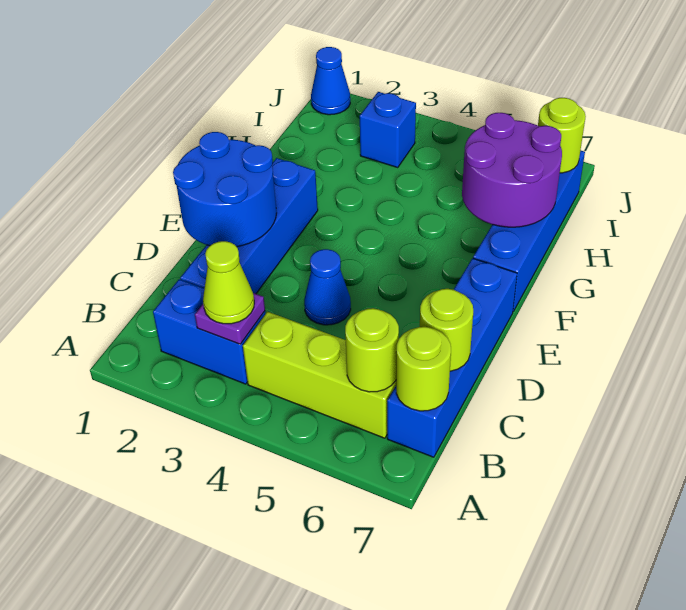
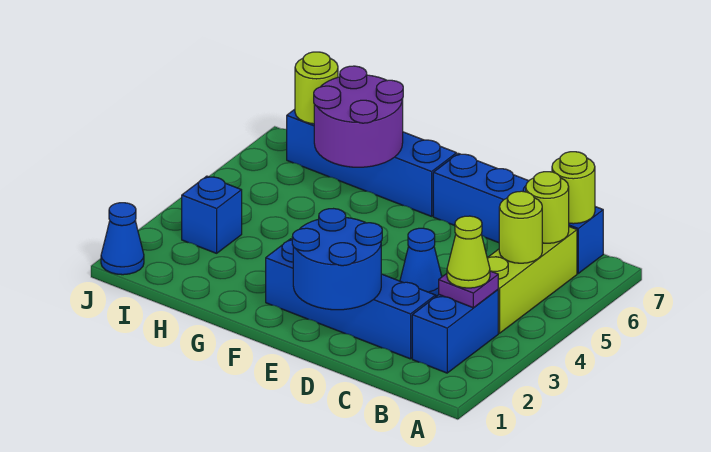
lime 1x1 round brick [420,289,473,371] -> lime 1x1 round brick moved to [499,191,542,263]

